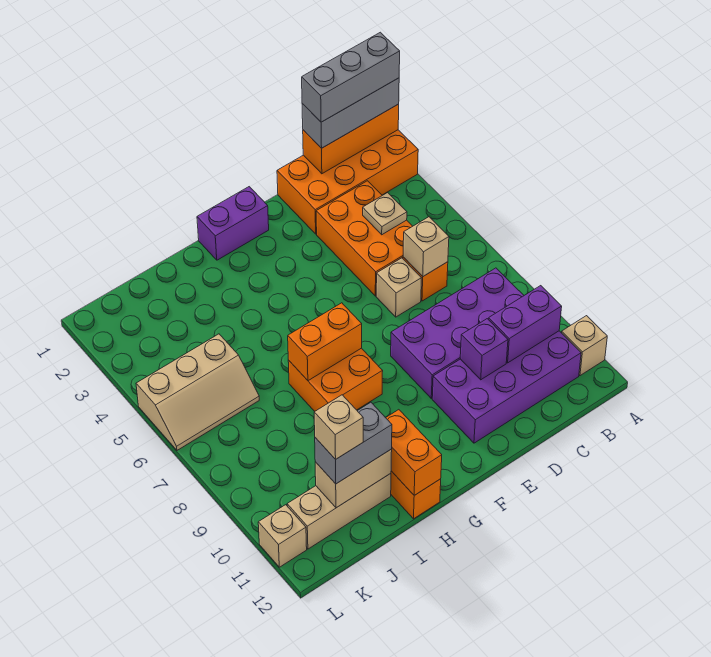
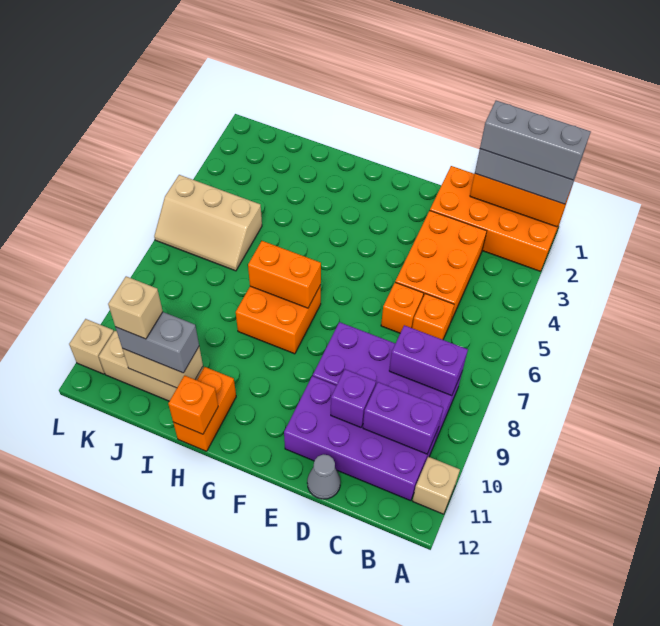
tan 1x1 plate [363,193,407,235] -> none
tan 1x1 brick [403,217,449,276] -> none
tan 1x1 brick [376,258,421,317] -> orange 1x1 brick [381,282,424,333]
none -> grey 1x1 cone [307,454,341,499]
purple 1x2 brick [197,187,269,260] -> purple 1x2 brick moved to [389,325,468,396]
orange 1x2 brick [386,410,442,495] -> orange 1x1 brick [168,375,218,434]

